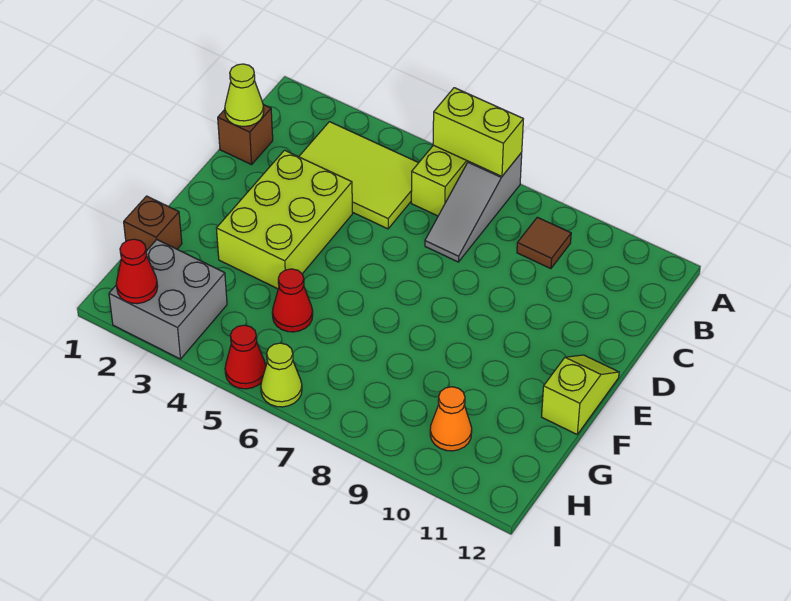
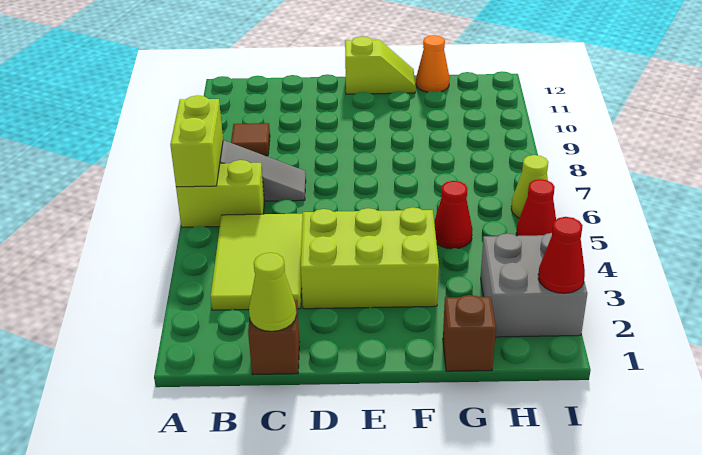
lime 1x2 slope [542,355,619,434] -> lime 1x2 slope turned to [345,36,415,94]
orange 1x1 cone [430,387,472,451] -> orange 1x1 cone moved to [416,35,450,92]

